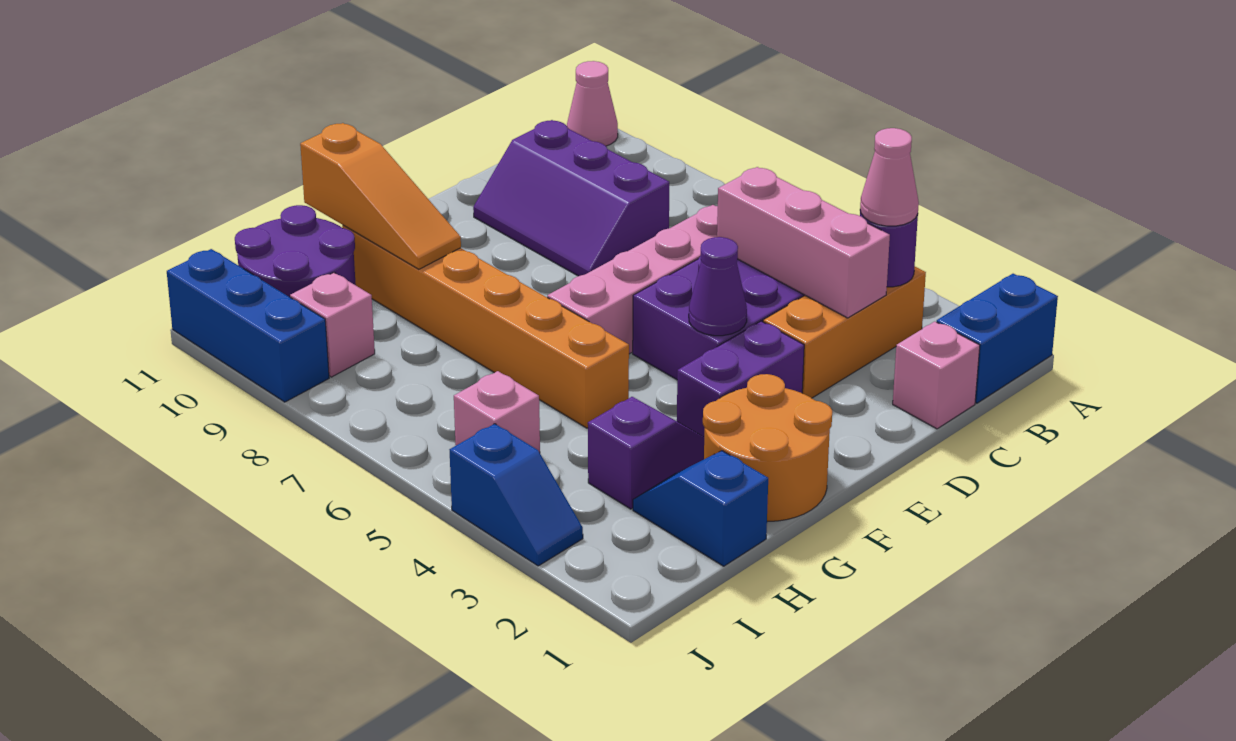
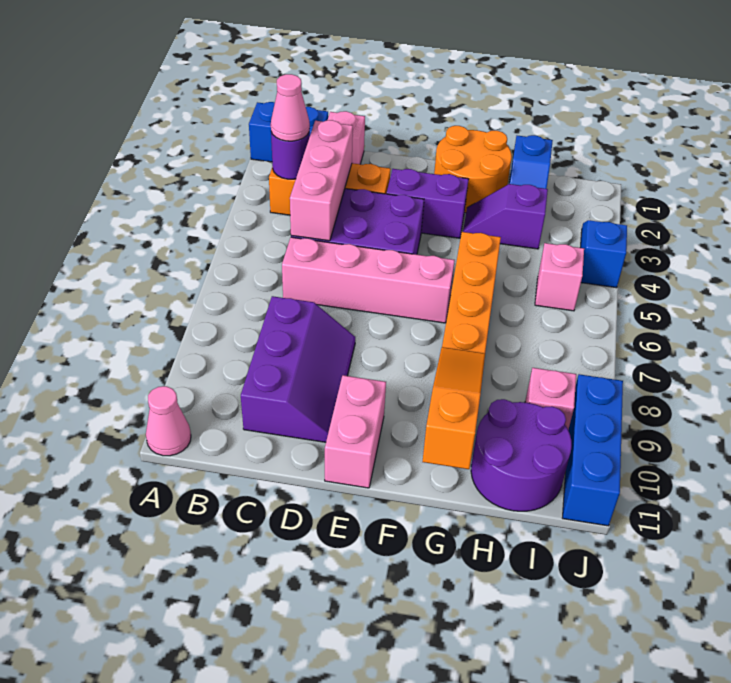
purple 1x1 cone [689,237,747,336] -> none
none -> pink 1x2 brick [325,375,386,488]

